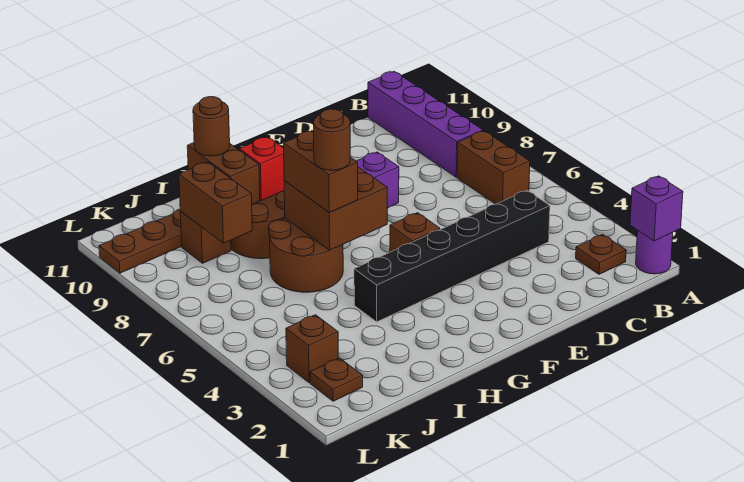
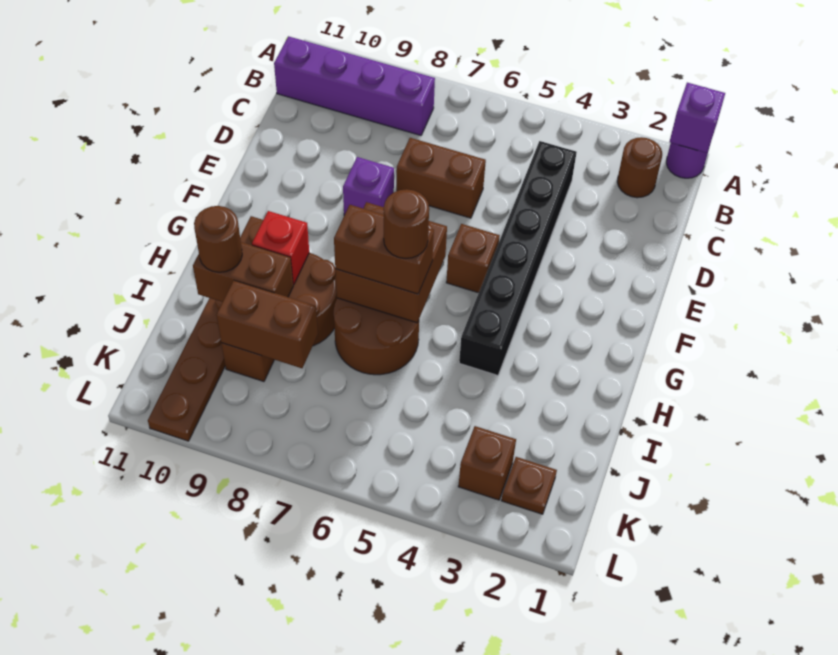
brown 1x1 plate [576,234,626,274] -> brown 1x1 round brick [617,137,662,198]
brown 1x2 brick [457,131,530,204] -> brown 1x2 brick moved to [396,138,486,218]

